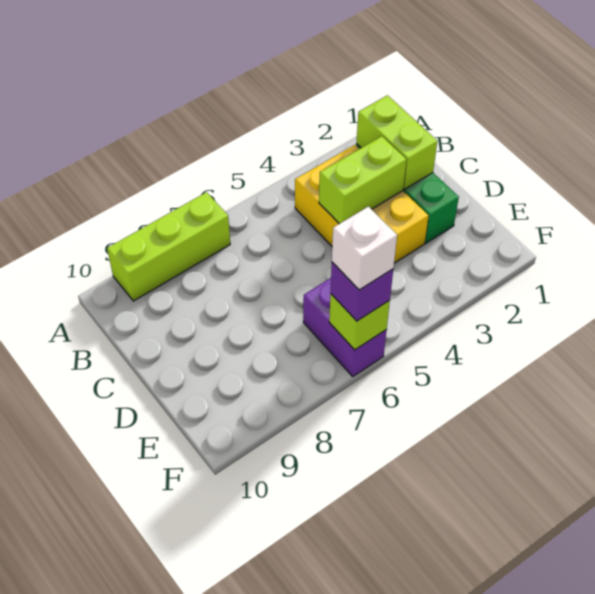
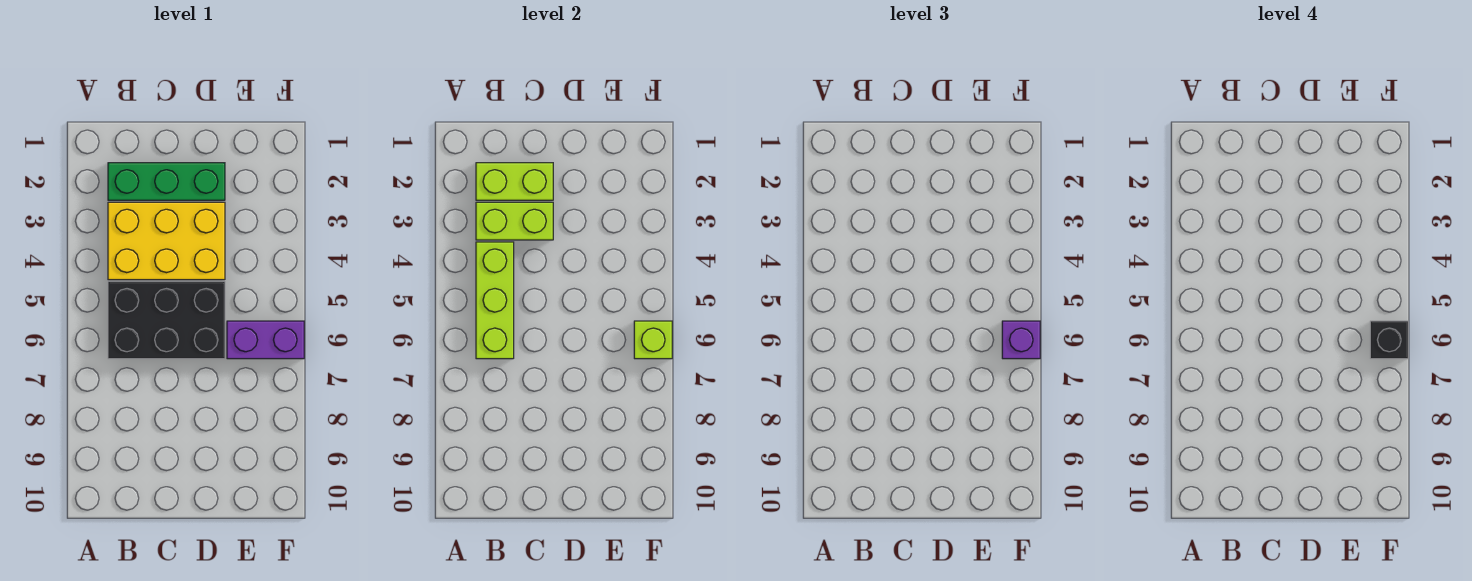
lime 1x3 brick [107,192,230,301] -> lime 1x3 brick moved to [476,242,514,359]
none -> black 2x3 brick [108,281,225,359]
lime 1x2 brick [319,136,406,224] -> lime 1x2 brick turned to [476,202,553,240]
white 1x1 brick [332,207,397,290] -> black 1x1 brick [1370,321,1408,359]

